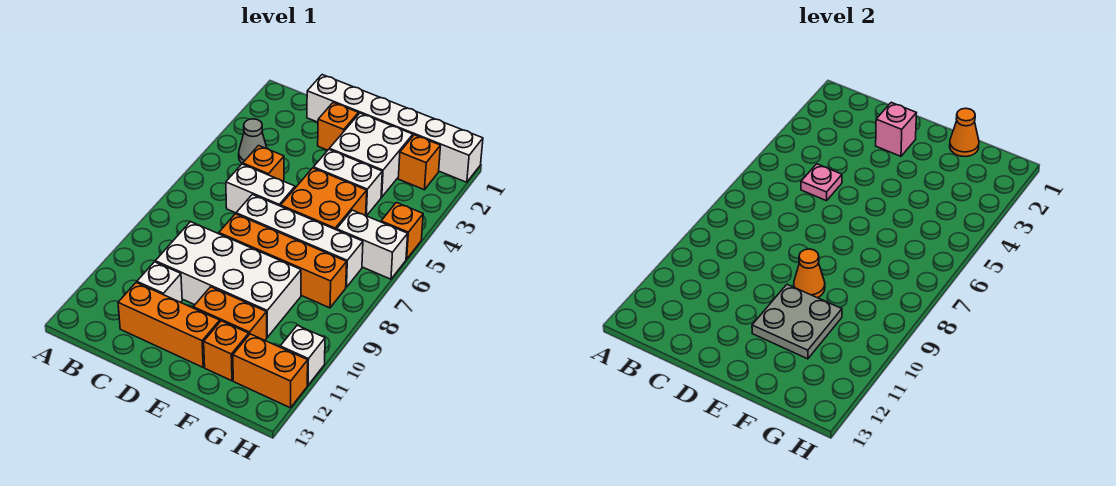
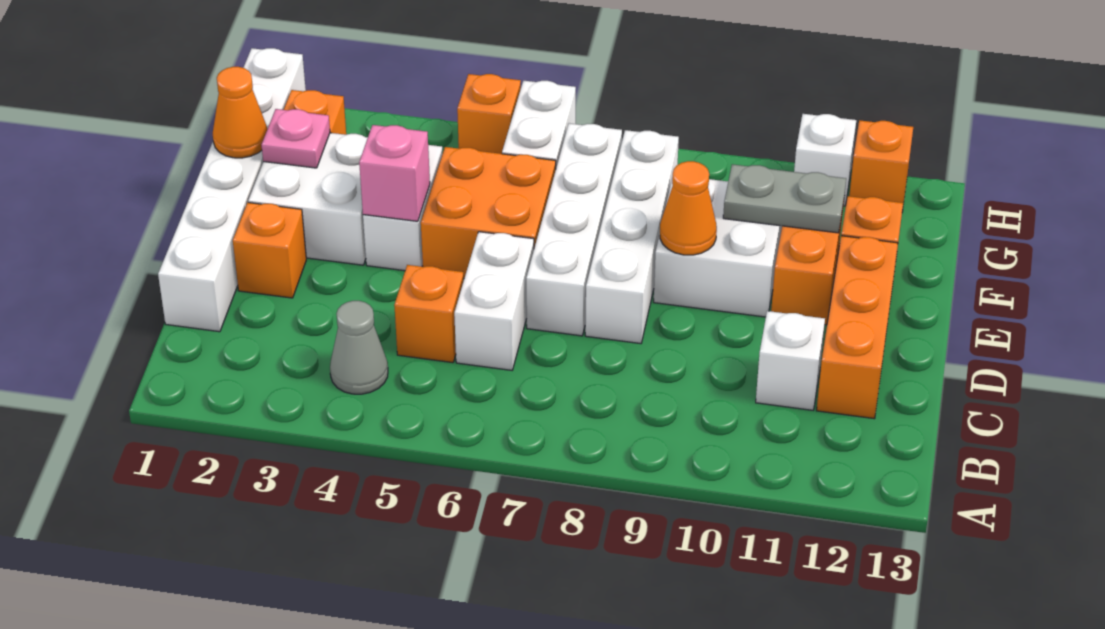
pink 1x1 plate [801,164,842,201] -> pink 1x1 plate moved to [262,109,330,168]
white 2x4 brick [155,222,301,337] -> white 2x2 brick [654,179,782,317]
pink 1x1 brick [876,102,916,156] -> pink 1x1 brick moved to [359,125,430,221]
orange 1x4 brick [219,214,347,308] -> white 1x4 brick [585,130,679,344]
grey 2x2 plate [752,285,842,359] -> grey 1x2 plate [723,164,846,233]
orange 1x2 brick [233,334,308,408] -> orange 1x1 brick [849,120,913,211]

